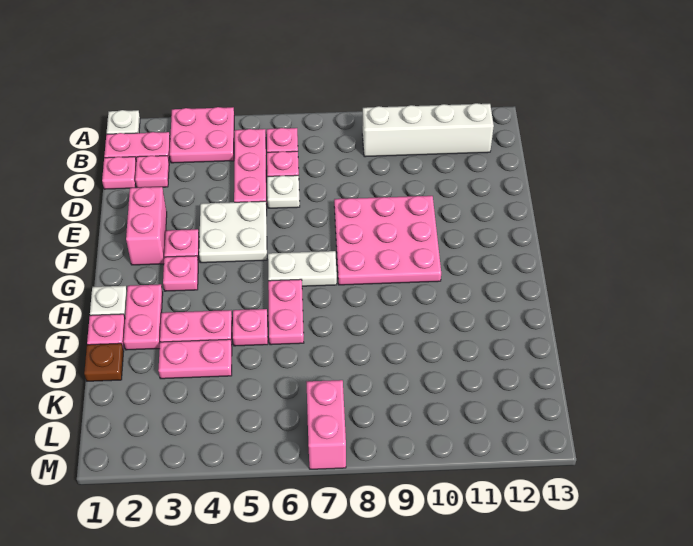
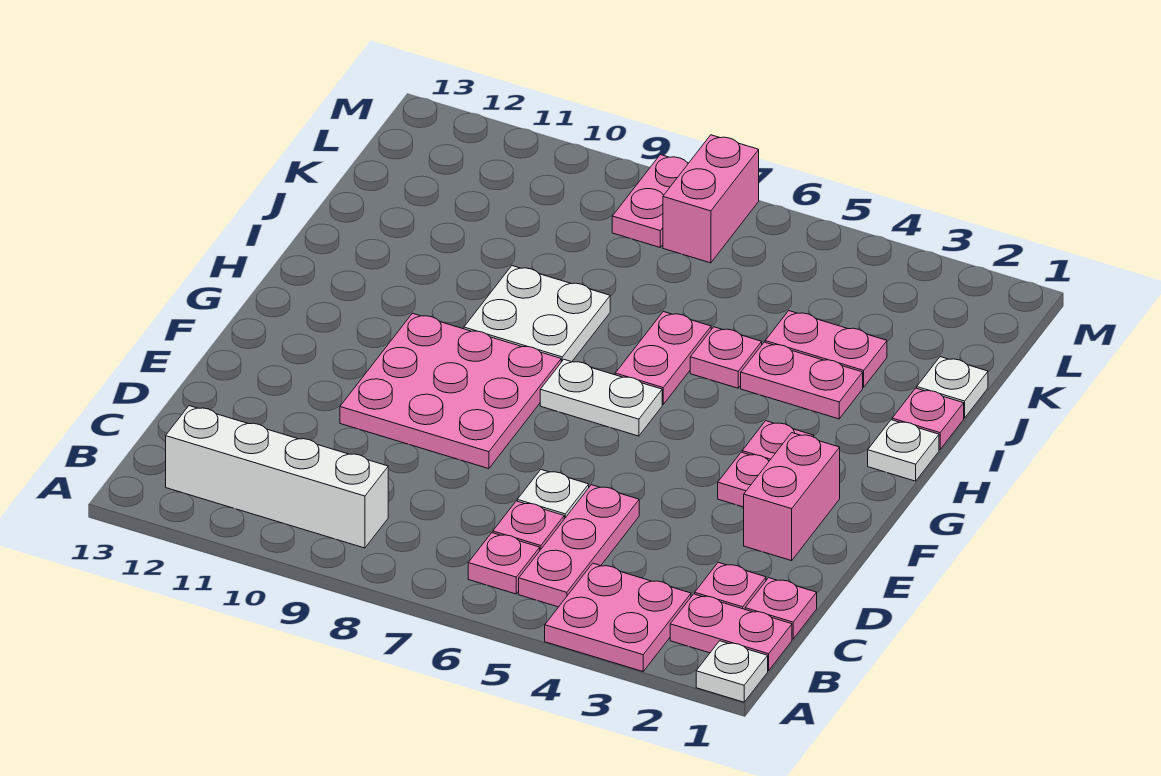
white 2x2 plate [199,201,267,263] -> white 2x2 plate moved to [464,266,610,362]
pink 1x2 plate [124,284,163,350] -> pink 1x2 plate moved to [612,155,688,247]
brown 1x1 plate [84,343,124,381] -> white 1x1 plate [917,357,988,418]

